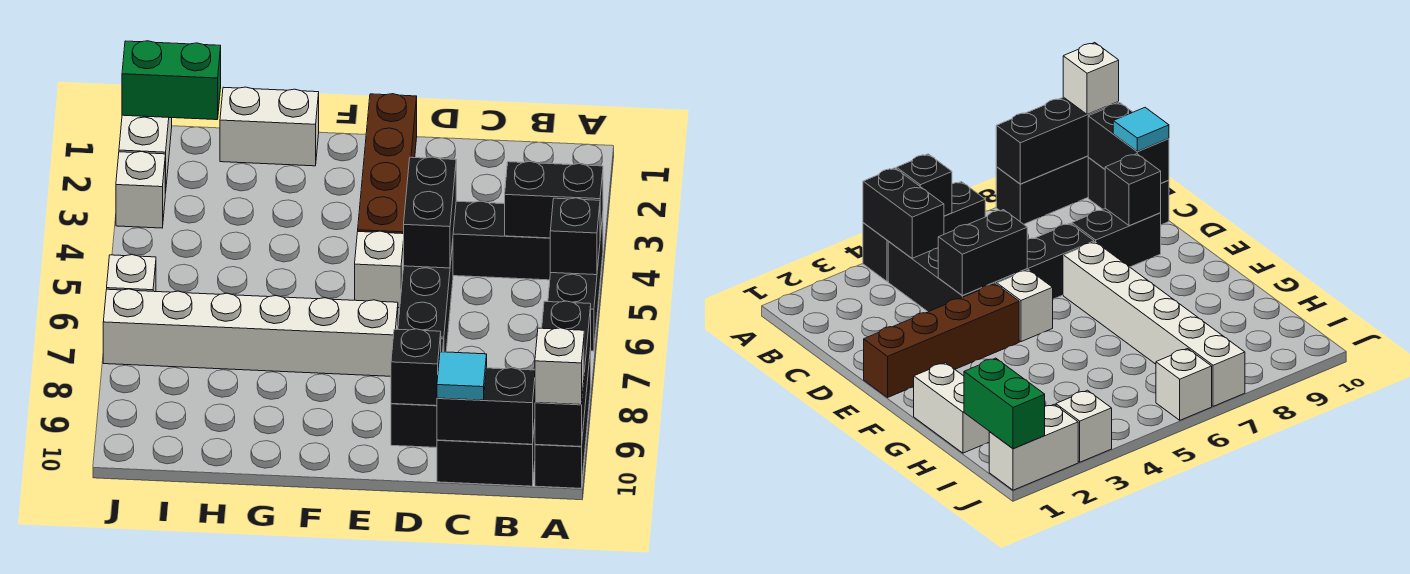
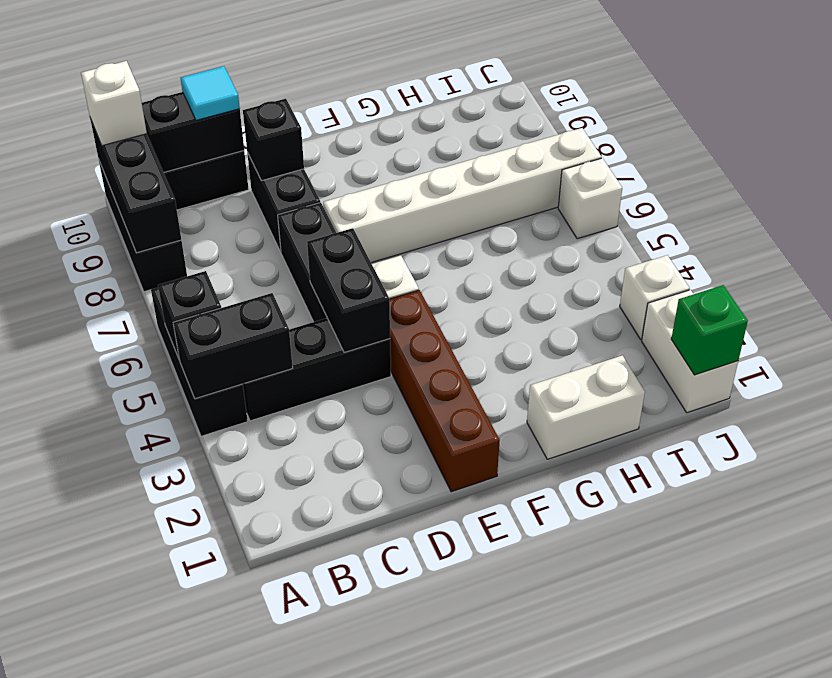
green 1x2 brick [122,41,221,120] -> green 1x1 brick [671,285,748,375]

